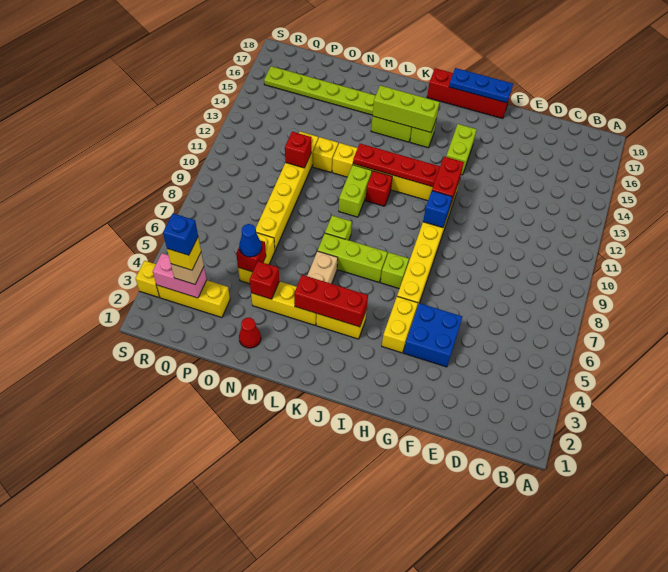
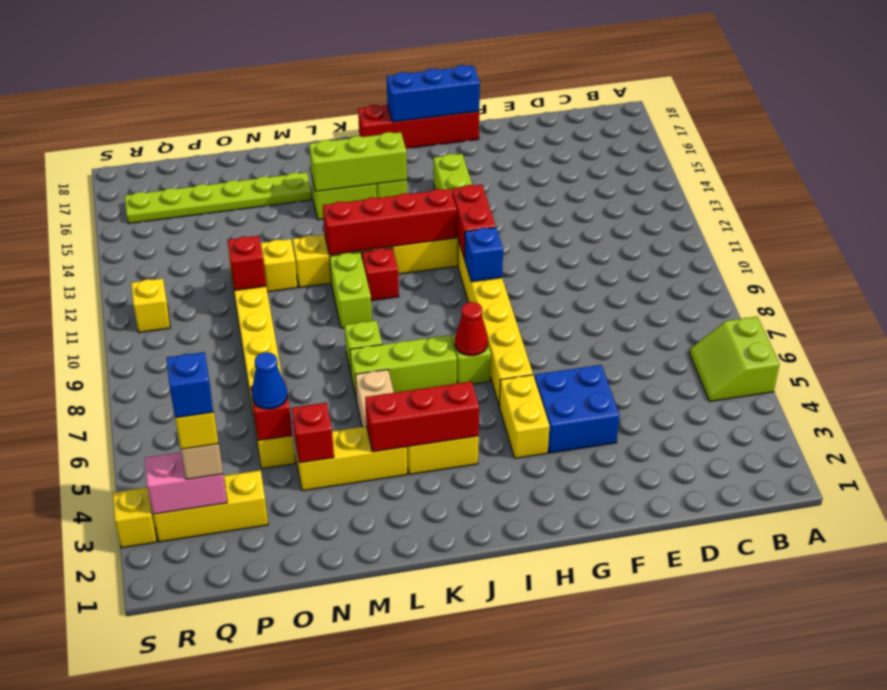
none -> lime 2x2 slope [689,317,780,402]
blue 1x3 plate [449,68,513,103] -> blue 1x3 brick [387,65,480,122]
red 1x4 plate [353,144,440,187] -> red 1x4 brick [323,189,457,255]
red 1x1 cone [239,318,261,348] -> red 1x1 cone moved to [455,302,488,356]
none -> yellow 1x1 brick [131,278,170,333]

